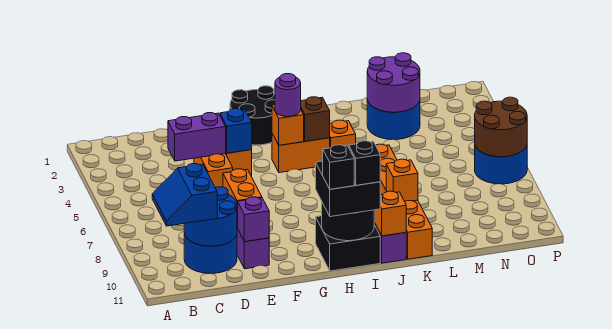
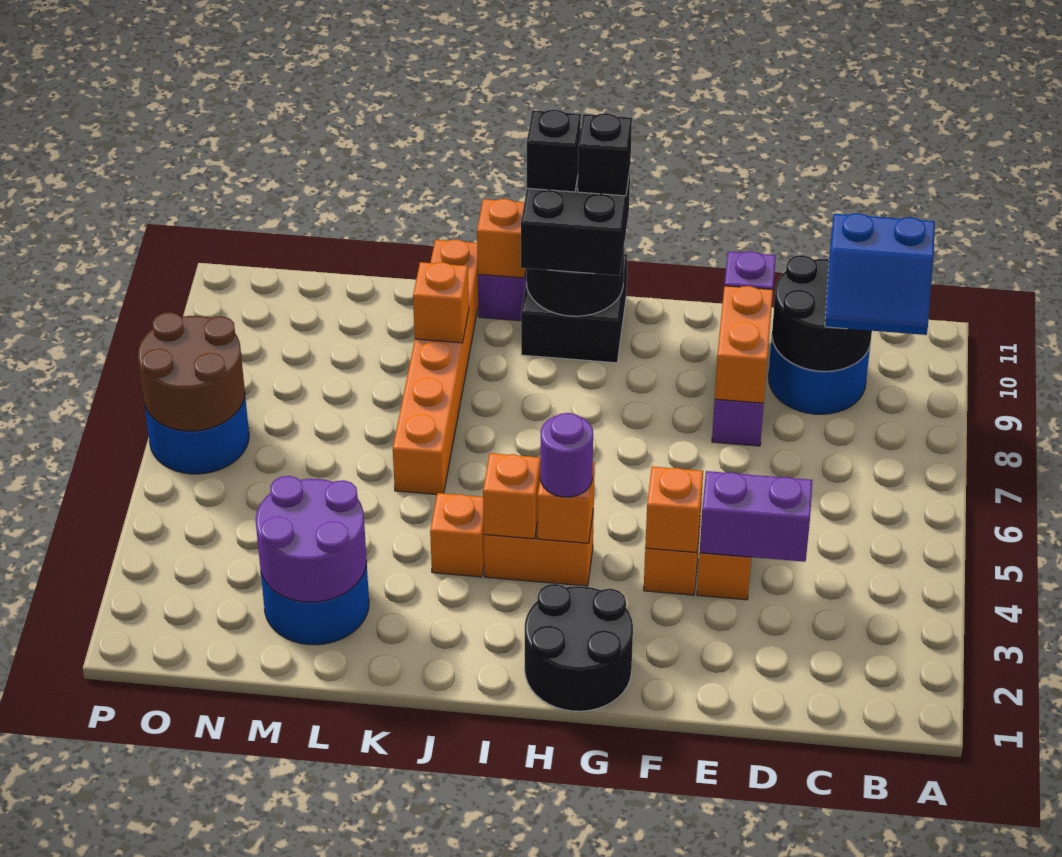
blue 2x2 slope [152,164,217,226] -> blue 2x2 slope turned to [825,213,935,335]
blue 2x2 round brick [184,187,237,246] -> black 2x2 round brick [772,255,872,371]
blue 1x1 brick [220,109,252,153] -> orange 1x1 brick [645,467,703,553]
brown 1x1 brick [301,97,330,141] -> orange 1x1 brick [483,453,541,539]

